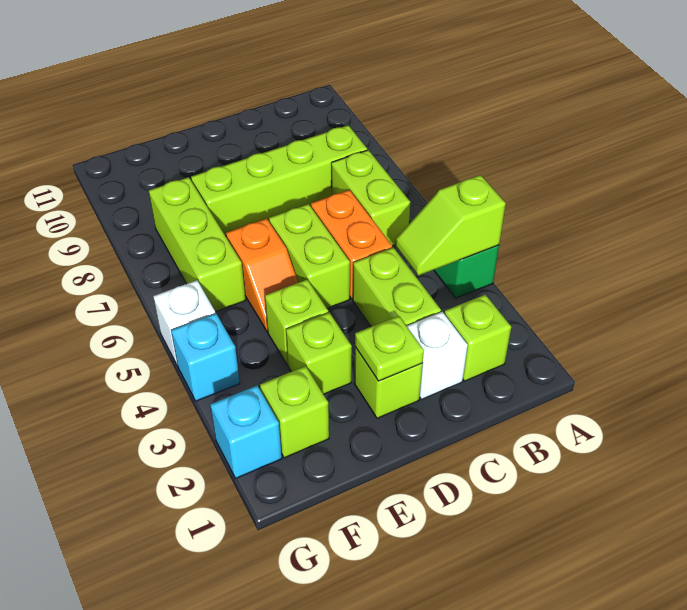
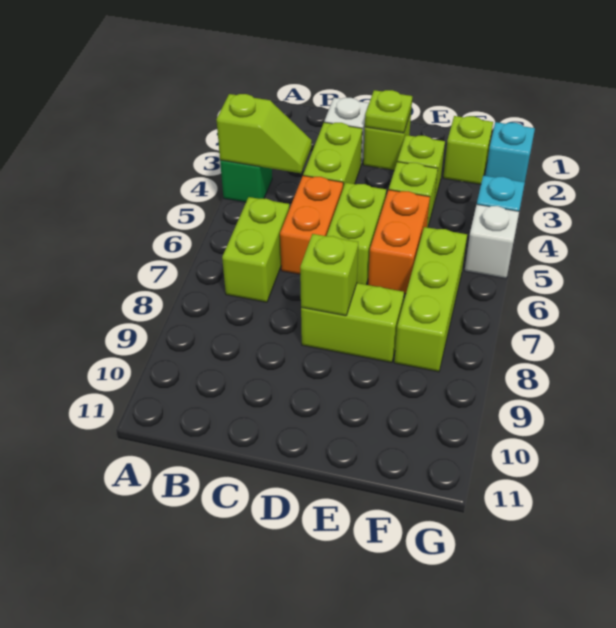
lime 1x1 brick [444,295,511,381] -> lime 1x1 brick moved to [300,234,358,316]
lime 1x4 brick [191,125,367,236] -> lime 1x2 brick [301,283,404,363]
orange 1x2 slope [226,219,298,331] -> orange 1x2 brick [368,190,430,294]

